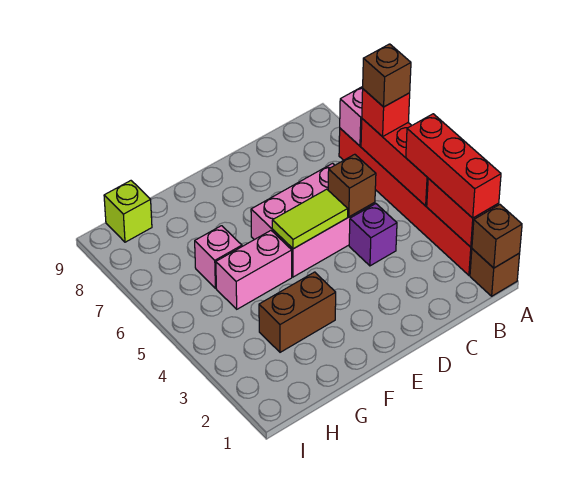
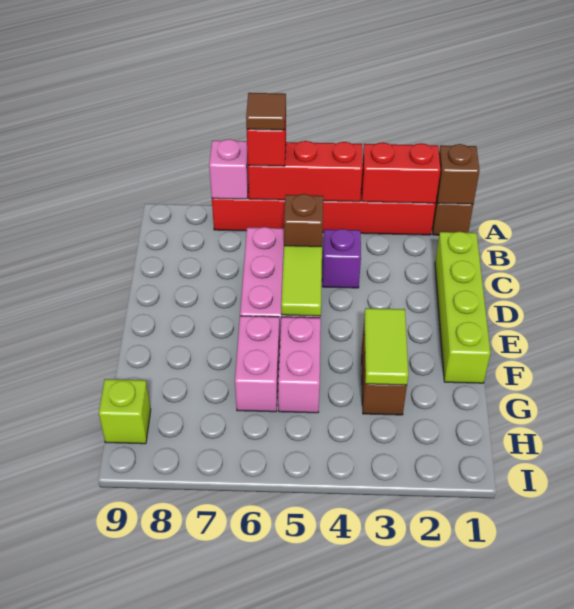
red 1x3 brick [406,114,501,218] -> none
brown 1x1 brick [363,44,411,107] -> brown 1x1 tile [246,93,286,130]
none -> lime 1x4 brick [435,232,491,383]
none -> lime 1x2 tile [364,308,408,385]
pink 1x1 brick [195,226,242,288] -> pink 1x2 brick [235,316,280,412]

